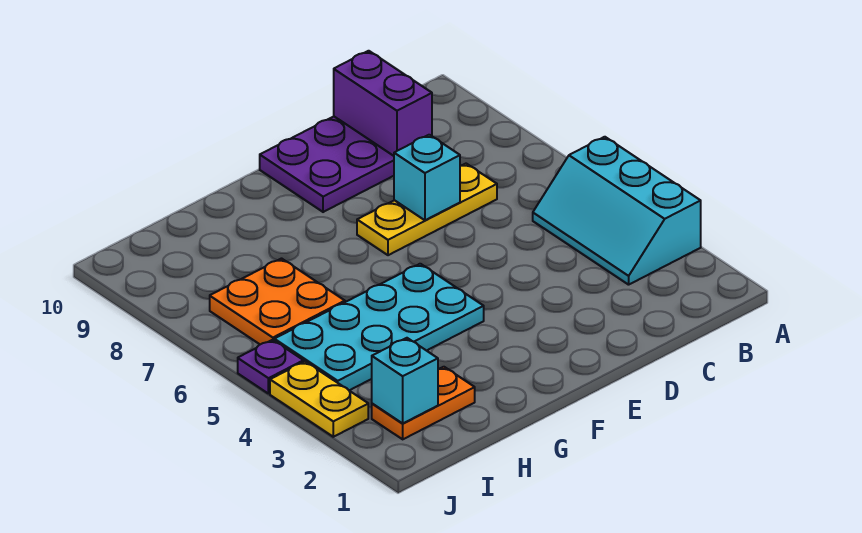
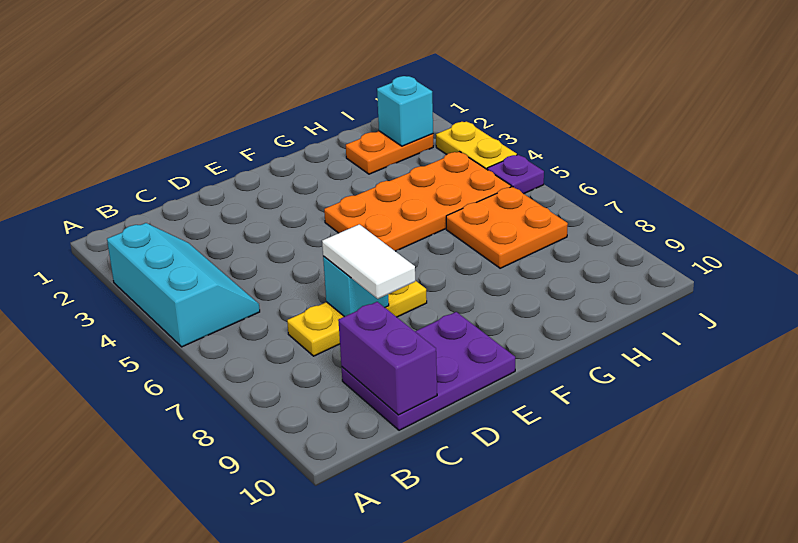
none -> white 1x2 tile [322,224,415,299]
cyan 2x4 plate [274,264,484,391] -> orange 2x4 plate [324,152,511,251]

